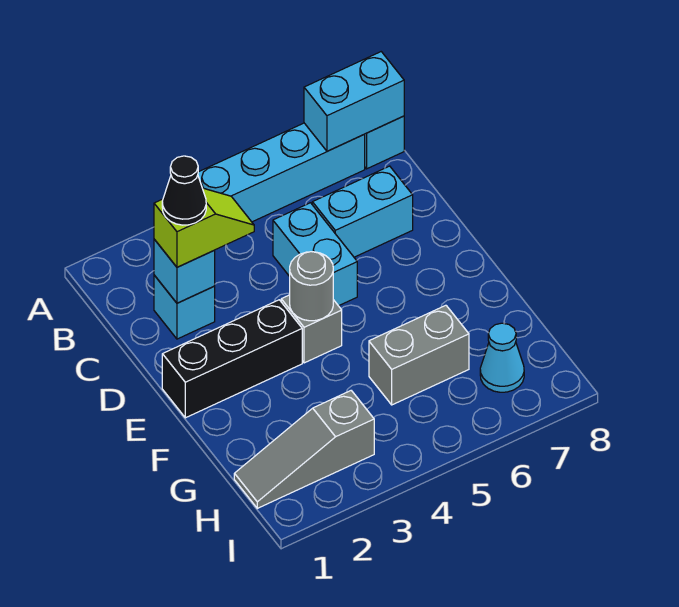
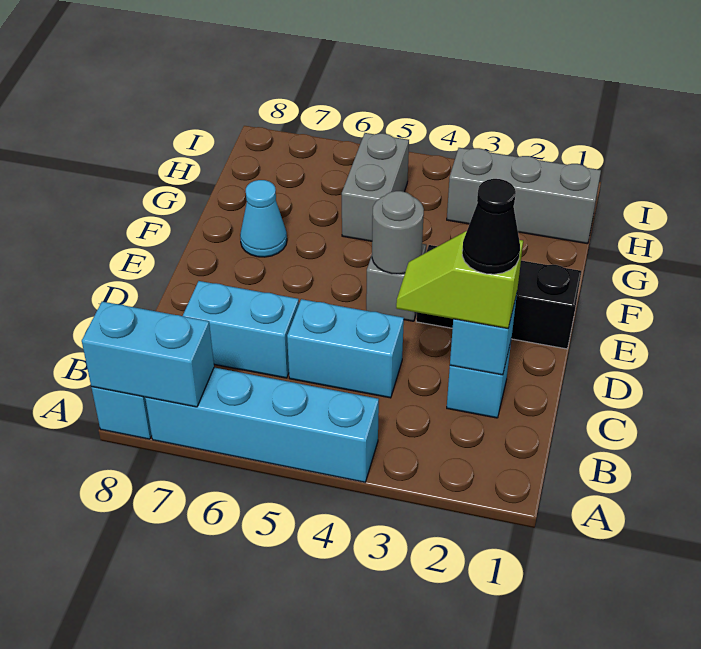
cyan 1x2 brick [273,203,357,306] -> cyan 1x2 brick turned to [287,299,404,398]
grey 1x2 brick [369,305,469,405] -> grey 1x2 brick turned to [342,133,409,241]
grey 1x3 slope [234,391,374,508] -> grey 1x3 brick [447,148,601,244]
cyan 1x1 cone [480,323,524,392] -> cyan 1x1 cone moved to [240,180,287,257]

